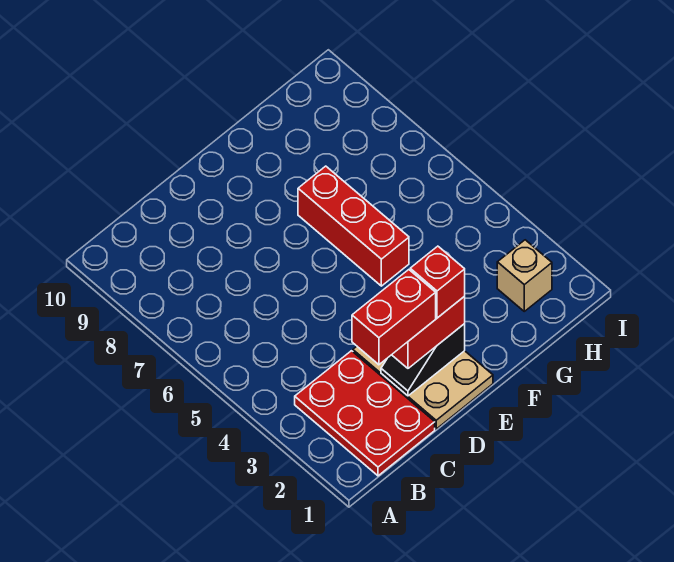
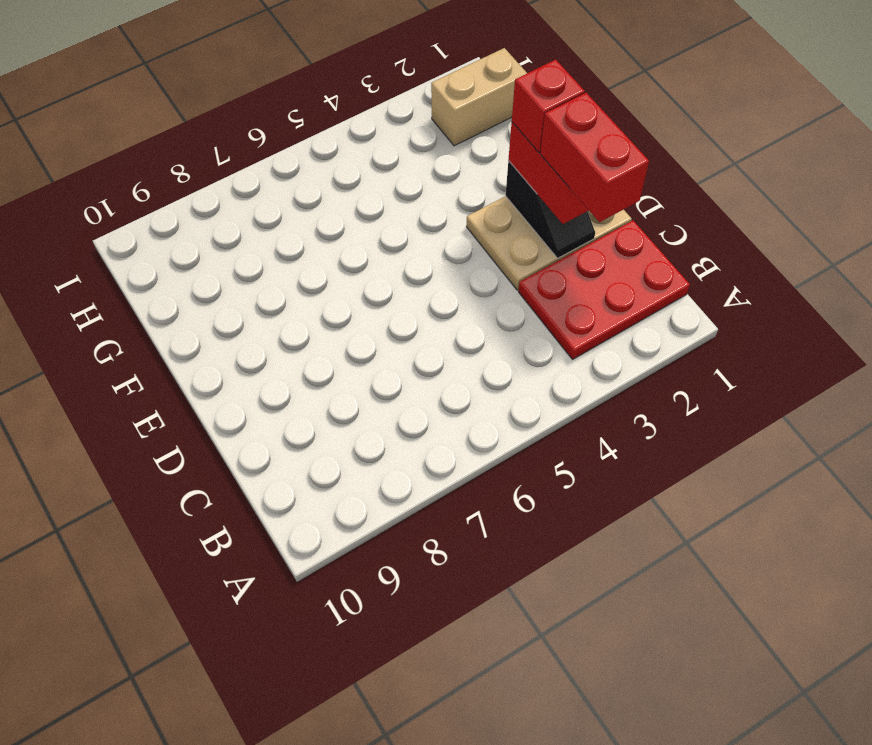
red 1x3 brick [298,166,409,286] -> none
tan 1x1 brick [497,240,552,311] -> tan 1x2 brick [431,48,527,146]

